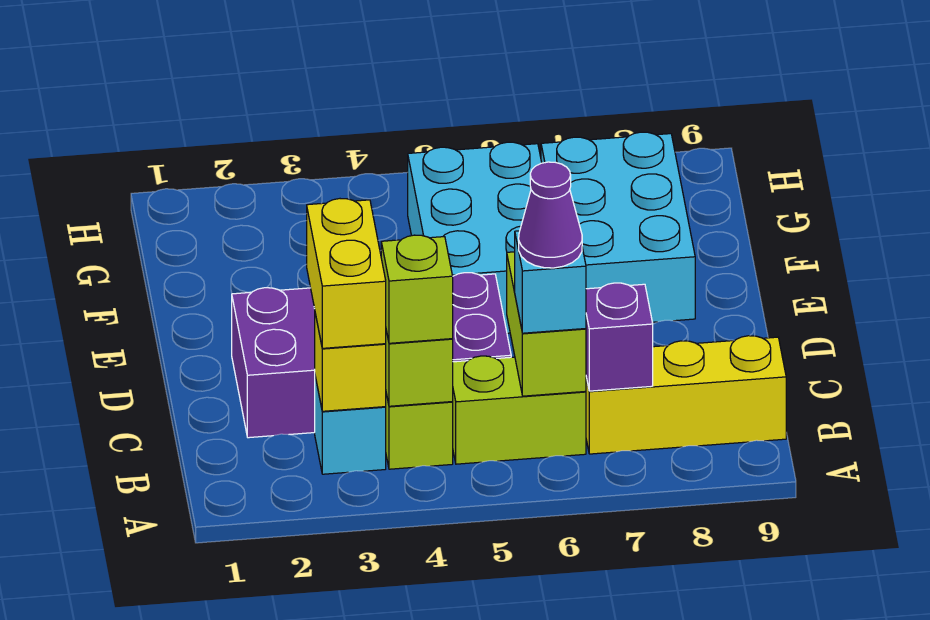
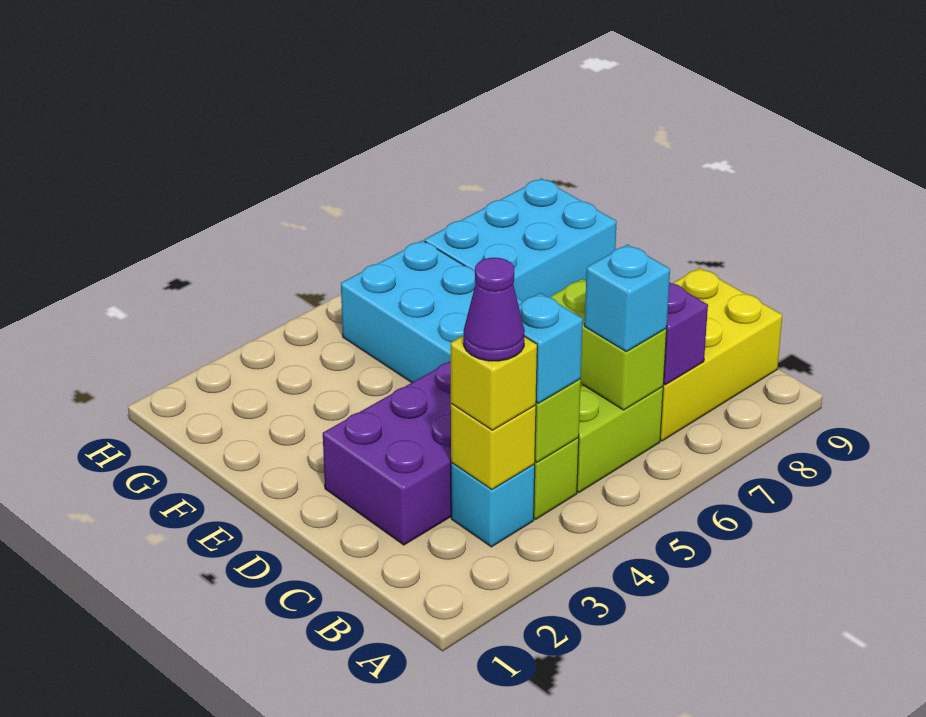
yellow 1x2 brick [307,199,386,348] -> yellow 1x1 brick [451,335,537,430]
lime 1x1 brick [381,235,453,343] -> cyan 1x1 brick [519,293,583,403]
purple 1x1 cone [519,162,582,268] -> purple 1x1 cone moved to [464,258,525,361]
yellow 1x3 brick [586,336,786,454] -> yellow 2x3 brick [581,268,782,441]
cyan 2x3 brick [541,132,695,322] -> cyan 2x3 brick turned to [425,178,617,301]

